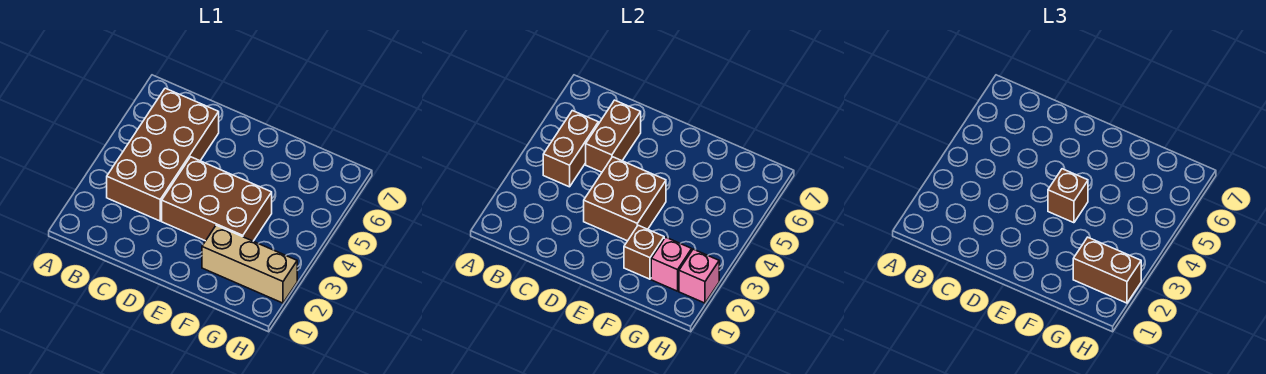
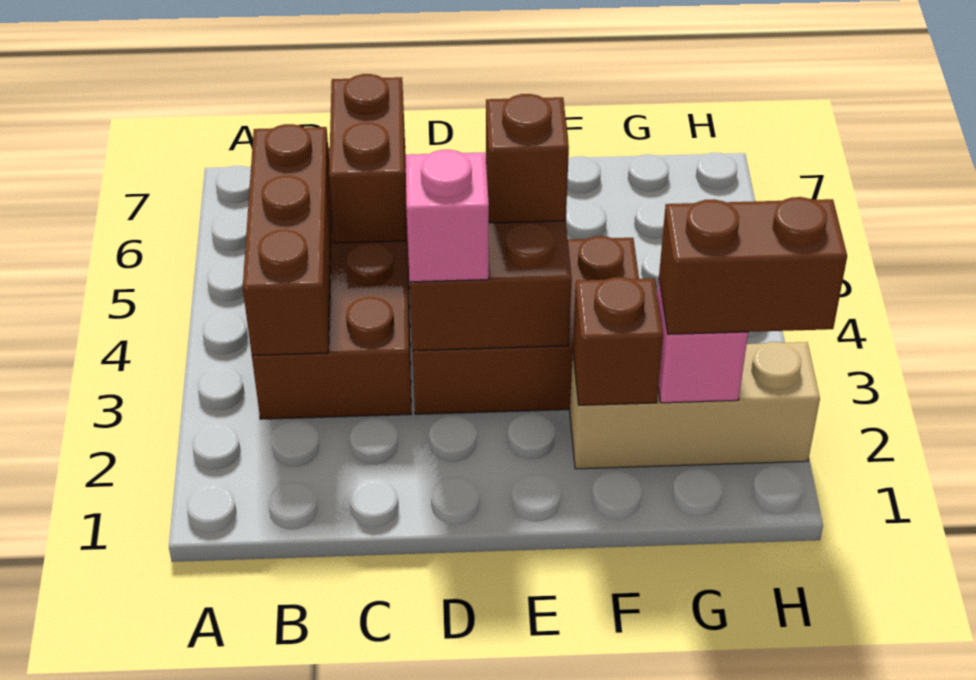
brown 1x2 brick [543,111,598,187] -> brown 1x3 brick [243,124,332,355]
pink 1x1 brick [679,249,719,303] -> pink 1x1 brick moved to [405,150,489,282]

